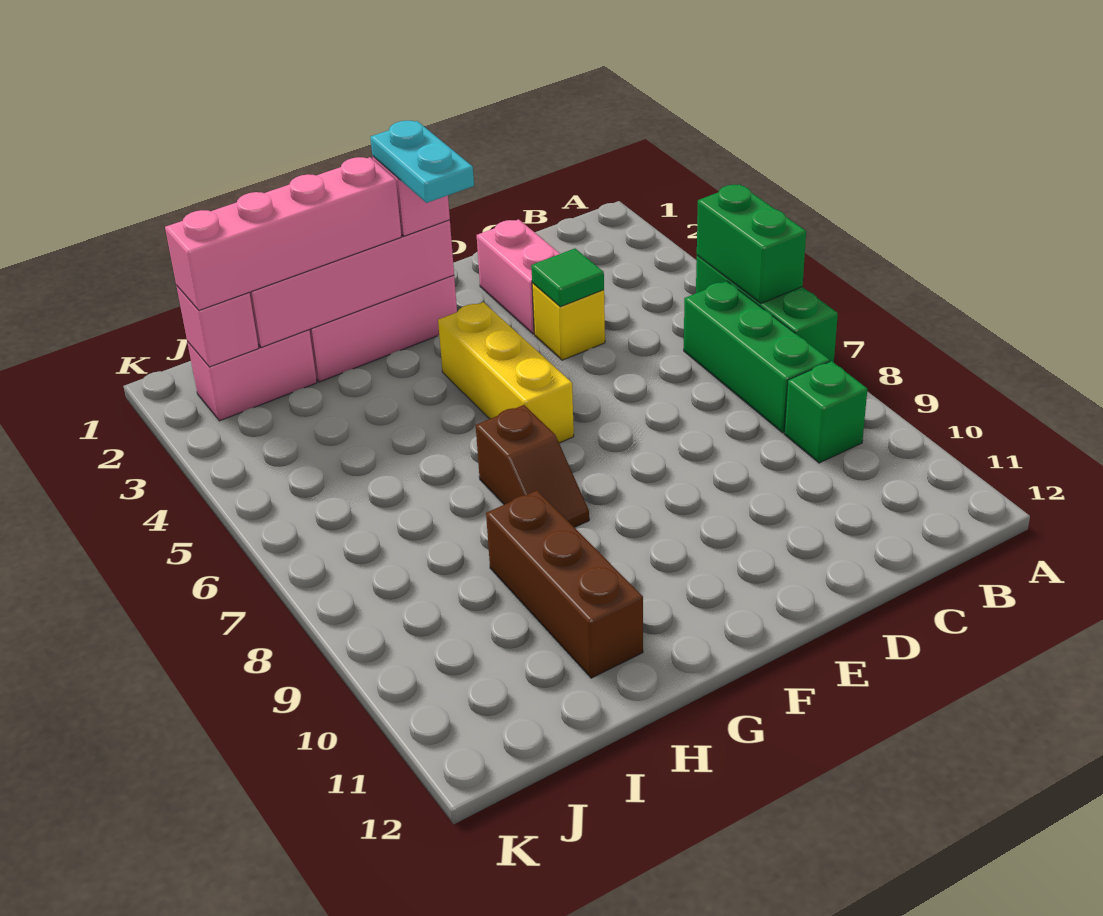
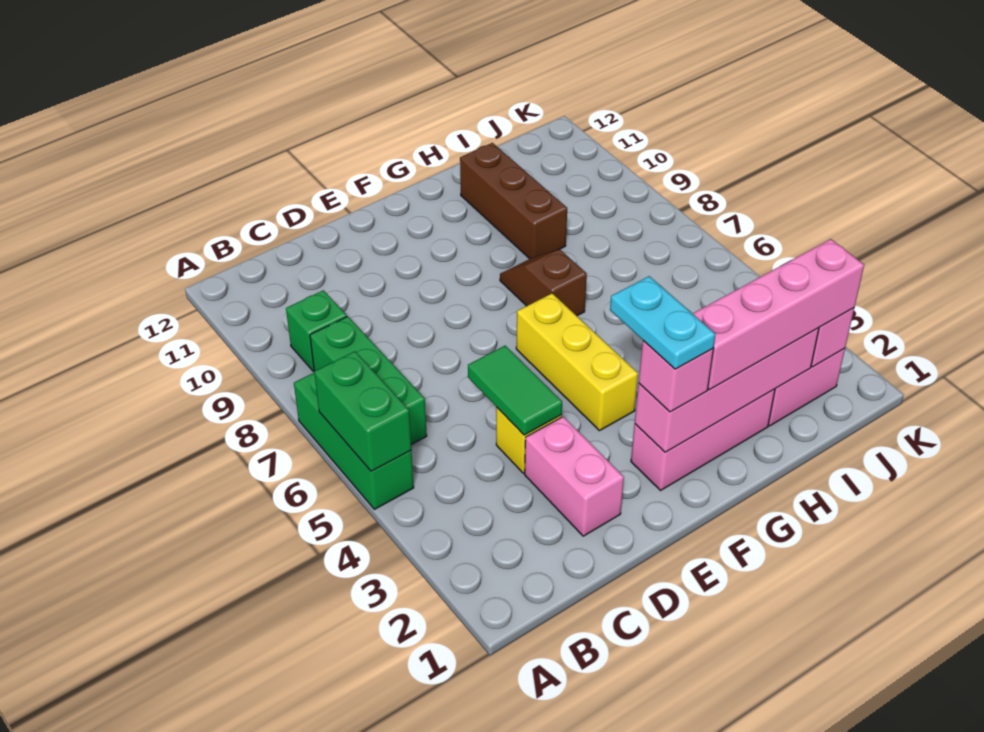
green 1x1 tile [531,249,604,307] -> green 1x2 tile [468,346,562,435]

